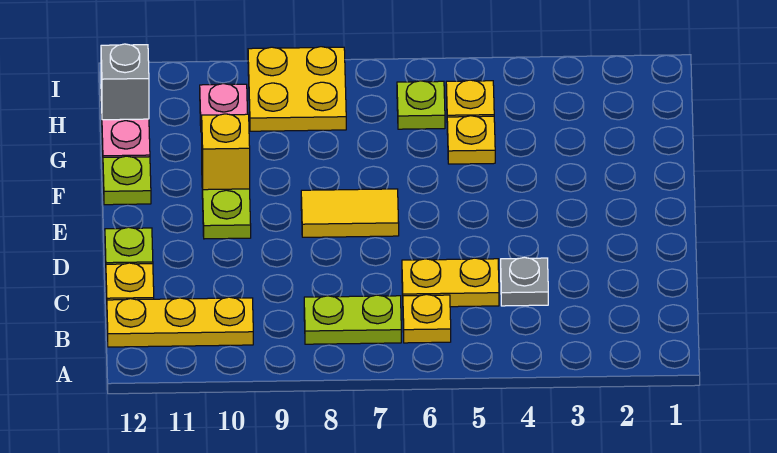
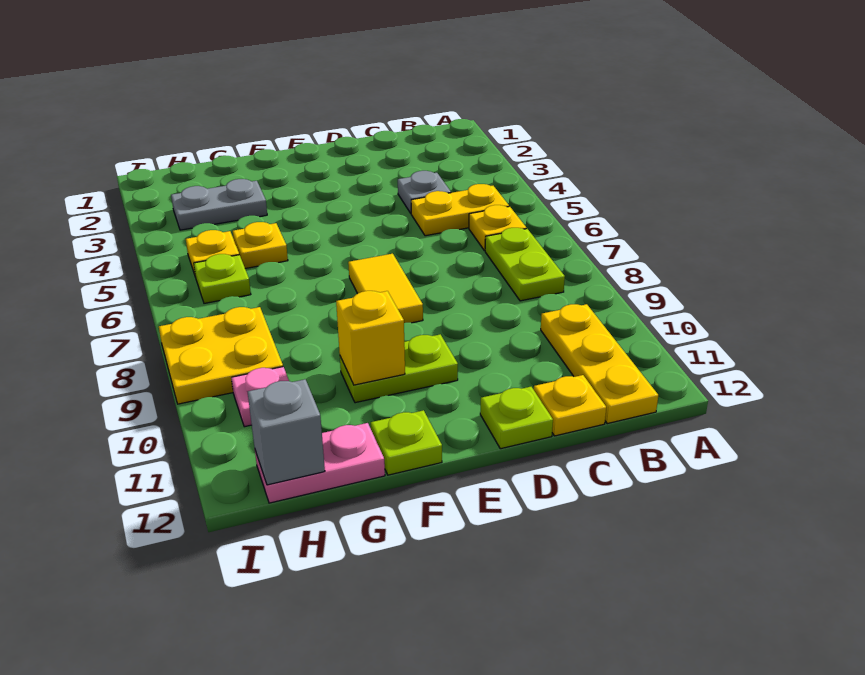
yellow 1x2 plate [402,258,499,307] -> yellow 1x2 plate turned to [411,184,509,236]
none -> grey 1x2 plate [171,179,267,230]

